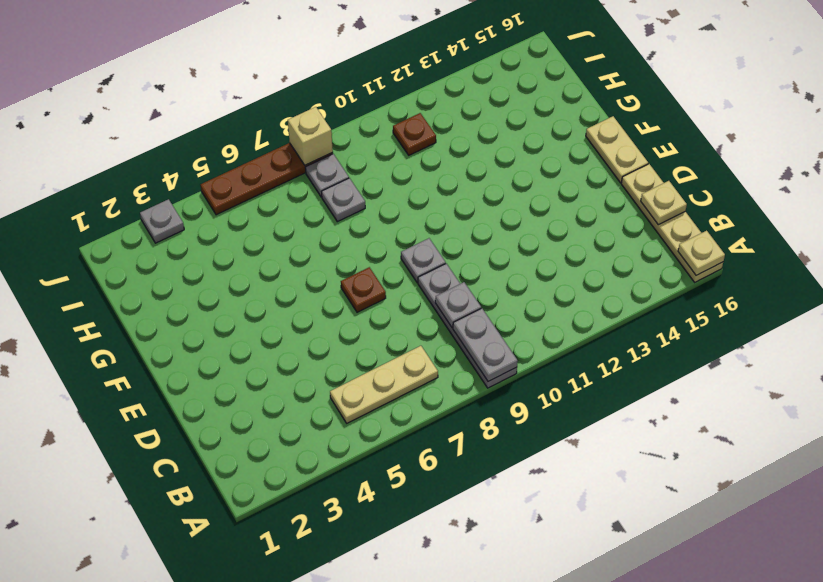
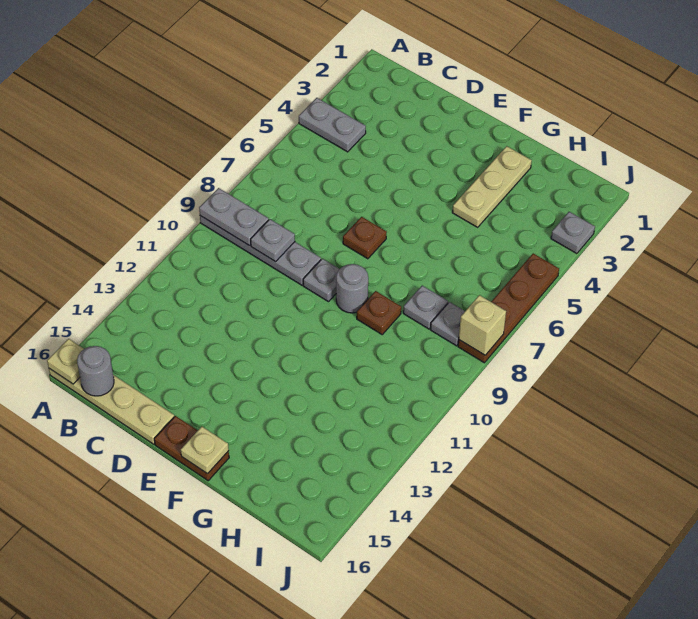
none -> grey 1x2 plate [299,98,366,152]
tan 1x3 plate [330,346,438,423] -> tan 1x3 plate moved to [452,146,532,227]
none -> grey 1x1 round brick [77,346,114,396]
tan 1x1 plate [641,181,687,225] -> tan 1x1 plate moved to [181,427,229,474]
tan 1x2 plate [586,116,648,183] -> brown 1x2 plate [154,416,229,481]
none -> grey 1x1 round brick [336,264,368,313]
brown 1x1 plate [393,113,436,155] -> brown 1x1 plate moved to [357,291,401,334]

